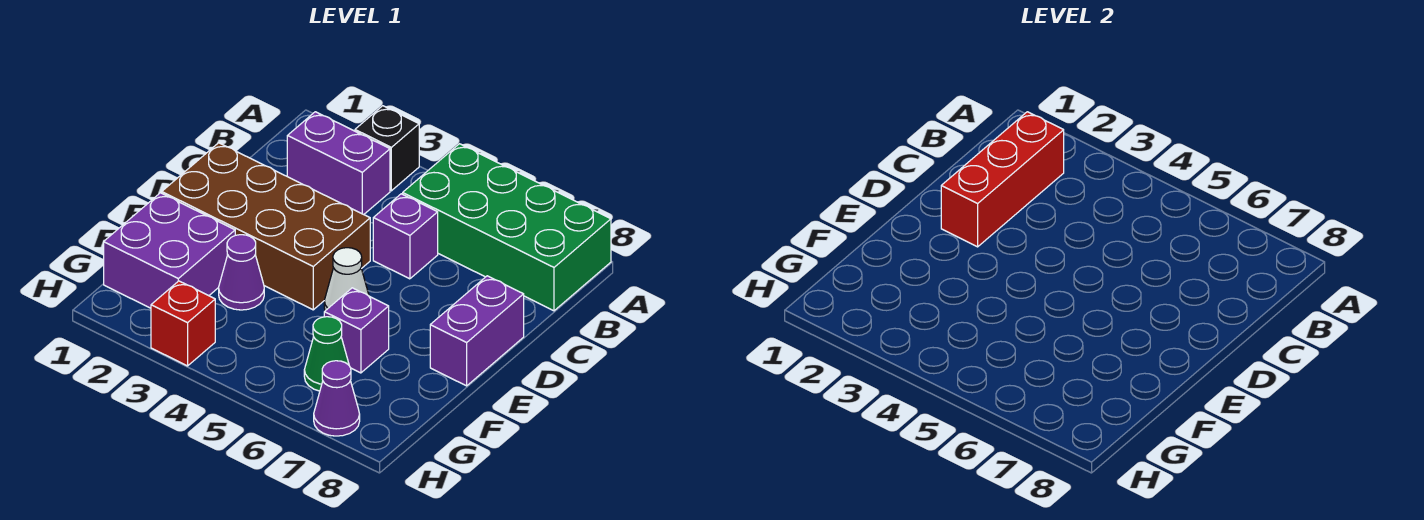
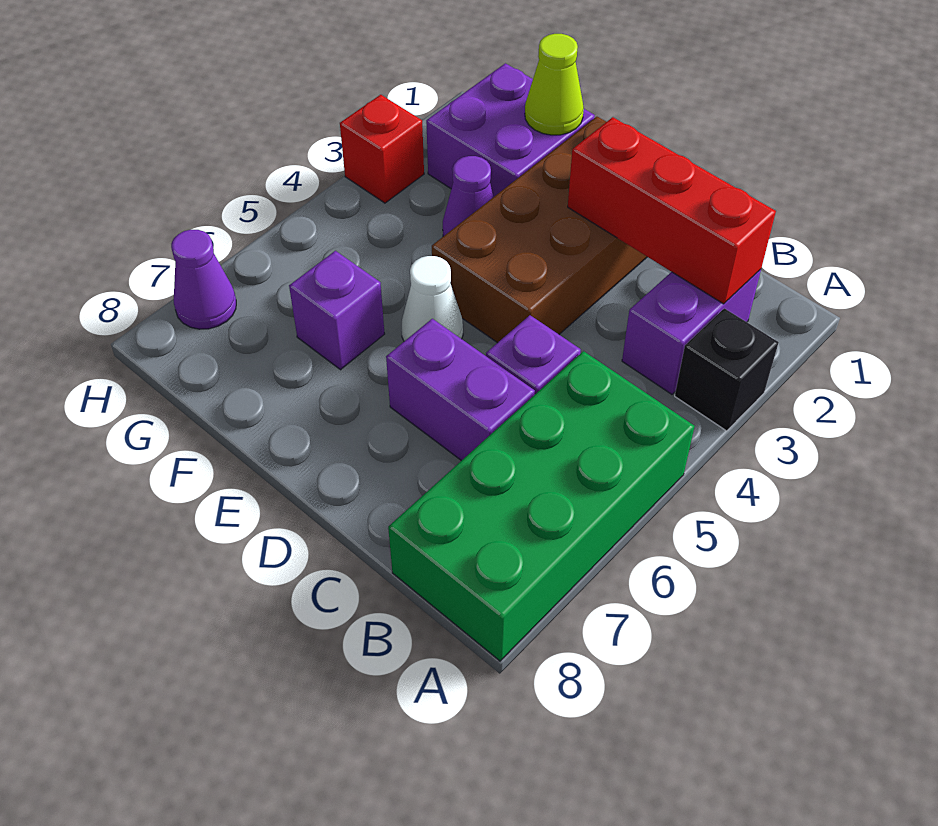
purple 1x2 brick [430,276,524,386] -> purple 1x2 brick moved to [386,319,535,461]
none -> lime 1x1 cone [525,34,584,135]
green 1x1 cone [304,317,349,391] -> none

